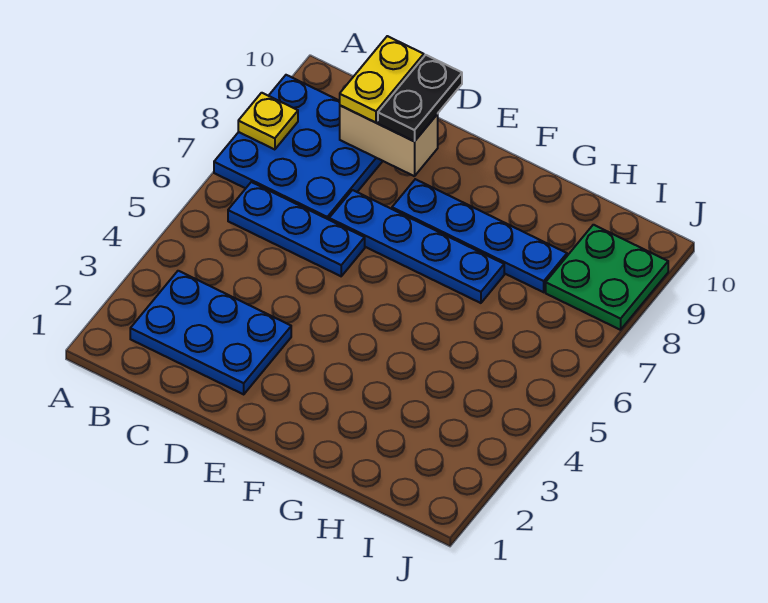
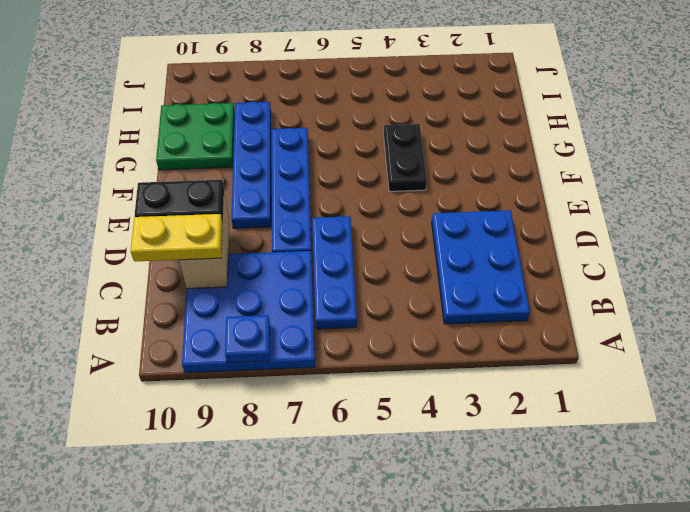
yellow 1x1 plate [238,93,298,150] -> blue 1x1 plate [225,315,270,363]
none -> black 1x2 plate [384,124,427,191]
green 2x2 plate [546,225,668,330] -> green 2x2 plate moved to [156,103,235,170]

